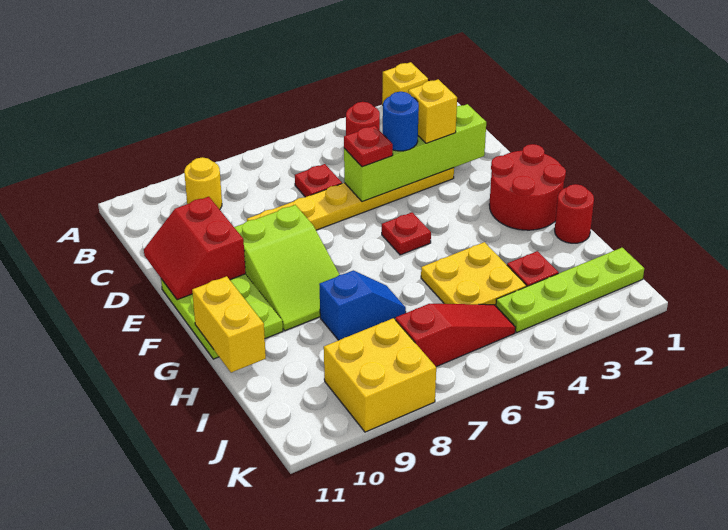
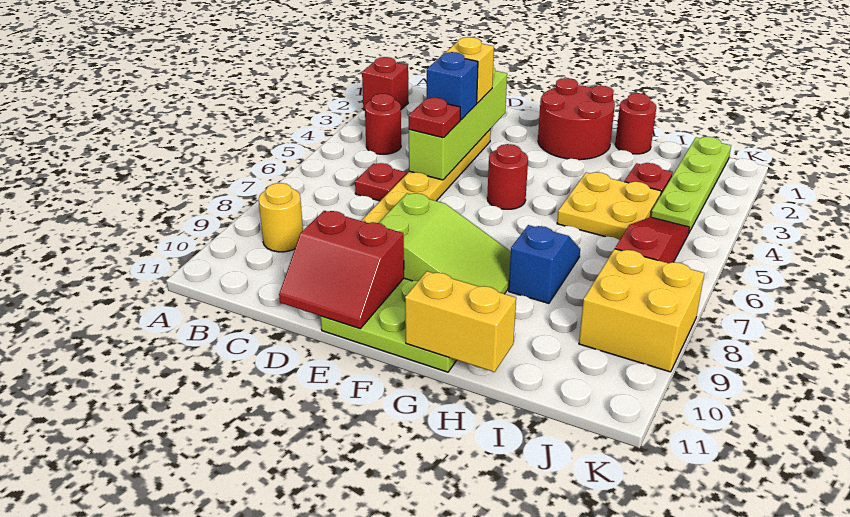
yellow 1x1 brick [382,62,428,105] -> red 1x1 brick [362,57,408,110]
blue 1x1 round brick [383,92,419,151] -> blue 1x1 brick [427,52,478,120]
red 1x1 plate [382,212,431,255] -> red 1x1 round brick [487,144,528,209]

